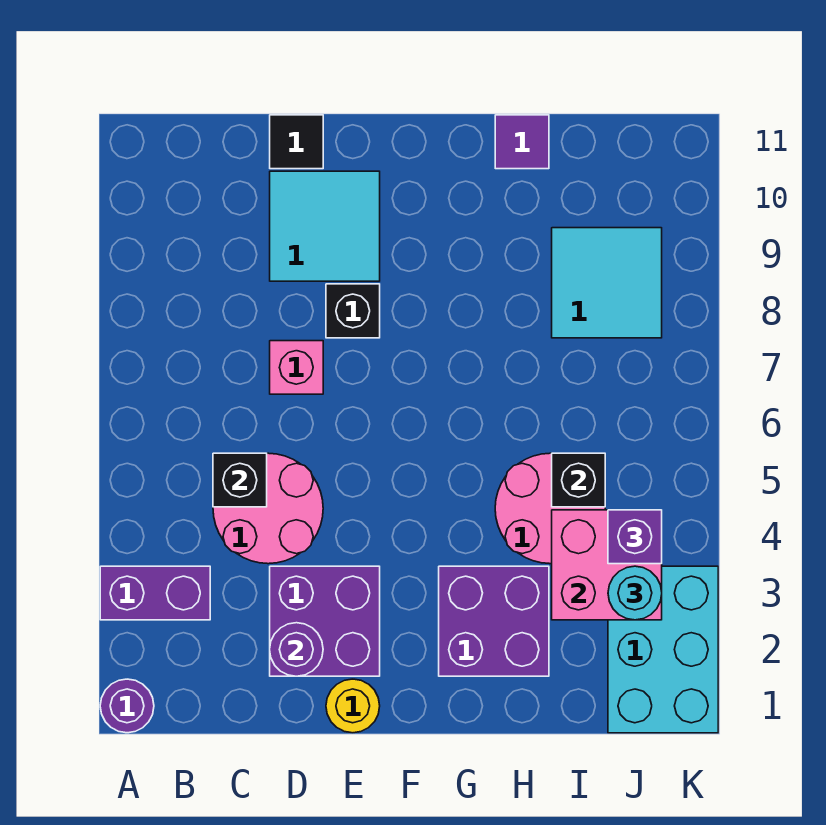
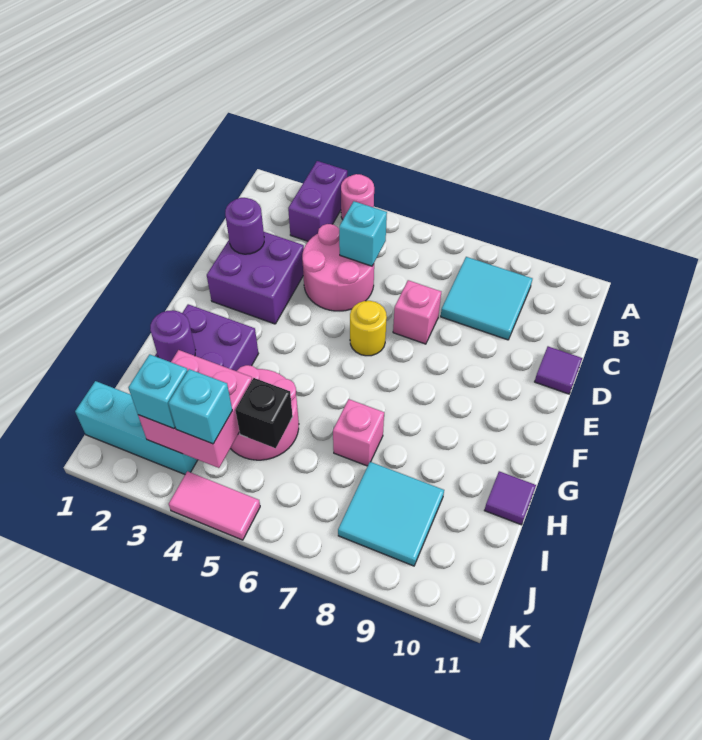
purple 1x1 round brick [100,679,154,733] -> purple 1x1 round brick moved to [150,310,195,362]
none -> pink 1x1 round brick [341,174,374,220]
black 1x1 brick [213,453,267,507] -> cyan 1x1 brick [339,201,387,266]
cyan 2x2 tile [270,171,380,281] -> cyan 2x2 tile moved to [441,257,532,340]
black 1x1 tile [270,115,323,169] -> purple 1x1 tile [535,346,582,394]
yellow 1x1 round brick [326,679,380,733] -> yellow 1x1 round brick moved to [350,301,387,356]
black 1x1 brick [326,284,380,338] -> none
none -> pink 1x1 brick [333,399,384,466]
cyan 2x3 brick [608,566,718,733] -> cyan 1x3 brick [75,381,197,474]
cyan 1x1 round brick [608,566,662,620] -> cyan 1x1 brick [128,354,188,429]
purple 1x1 brick [608,510,662,564] -> cyan 1x1 brick [168,369,232,444]
none -> pink 1x2 tile [169,471,260,540]

